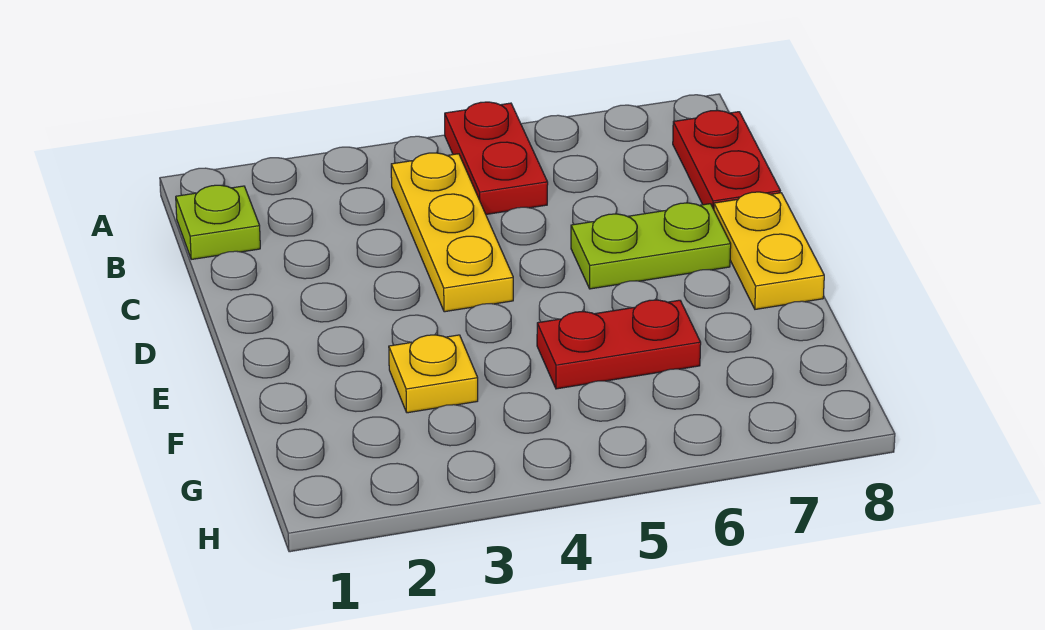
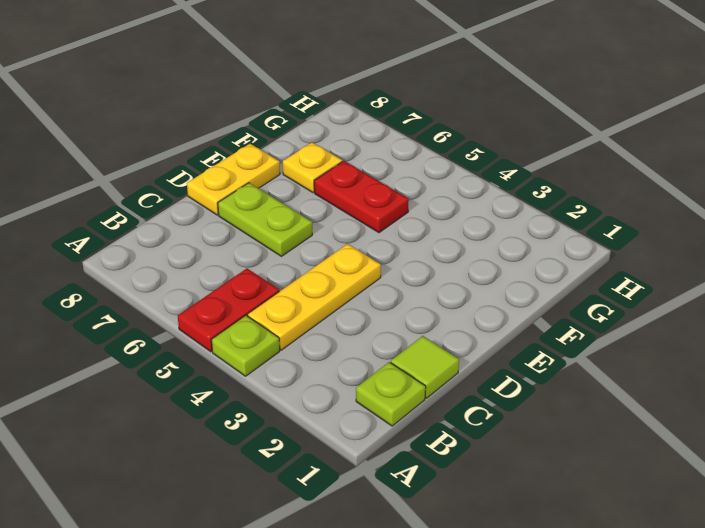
none -> lime 1x1 plate [212,315,280,376]
red 1x2 plate [673,110,780,209] -> none
none -> lime 1x1 tile [391,336,459,398]
yellow 1x1 plate [389,335,478,413] -> yellow 1x1 plate moved to [283,142,342,193]

